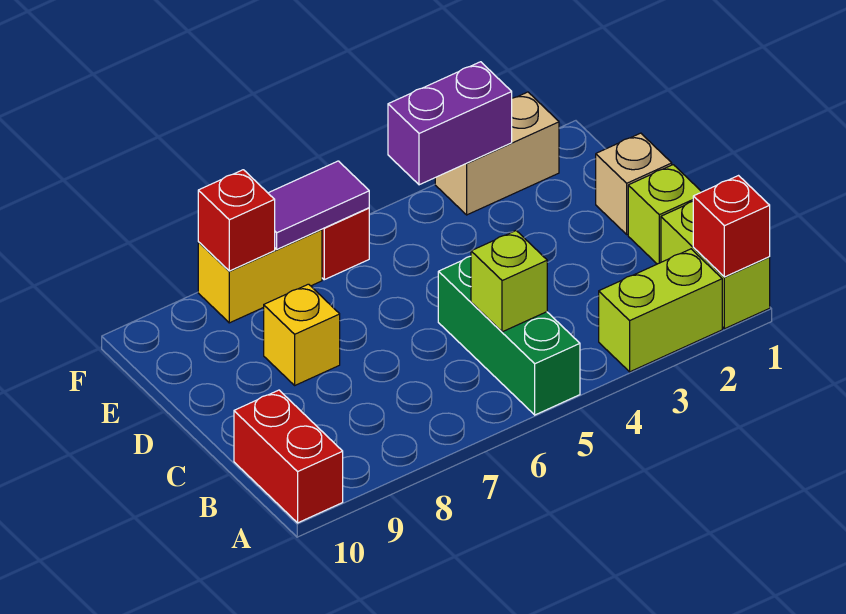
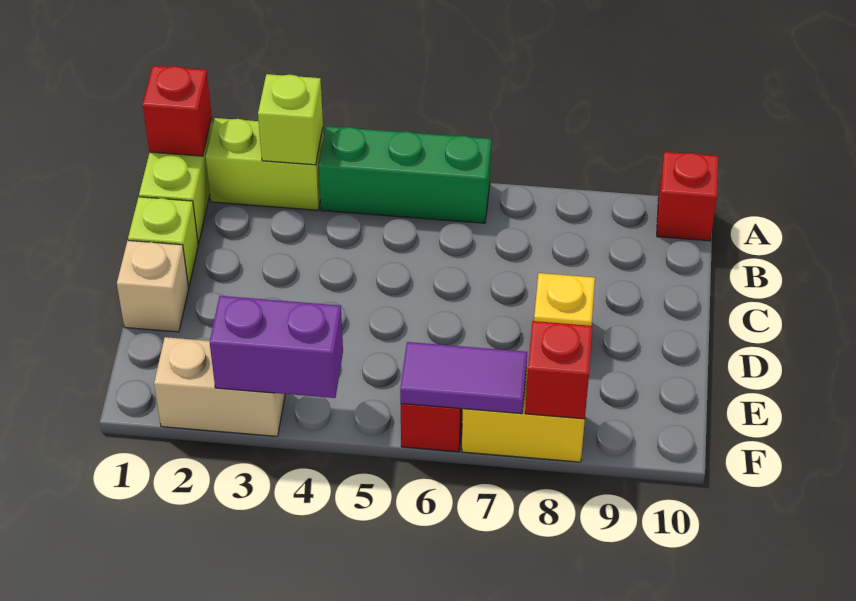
green 1x3 brick [438,256,580,415] -> green 1x3 brick turned to [319,126,491,223]
red 1x2 brick [234,390,343,523] -> red 1x1 brick [657,152,718,241]
lime 1x1 brick [471,231,547,332] -> lime 1x1 brick moved to [258,74,323,165]

